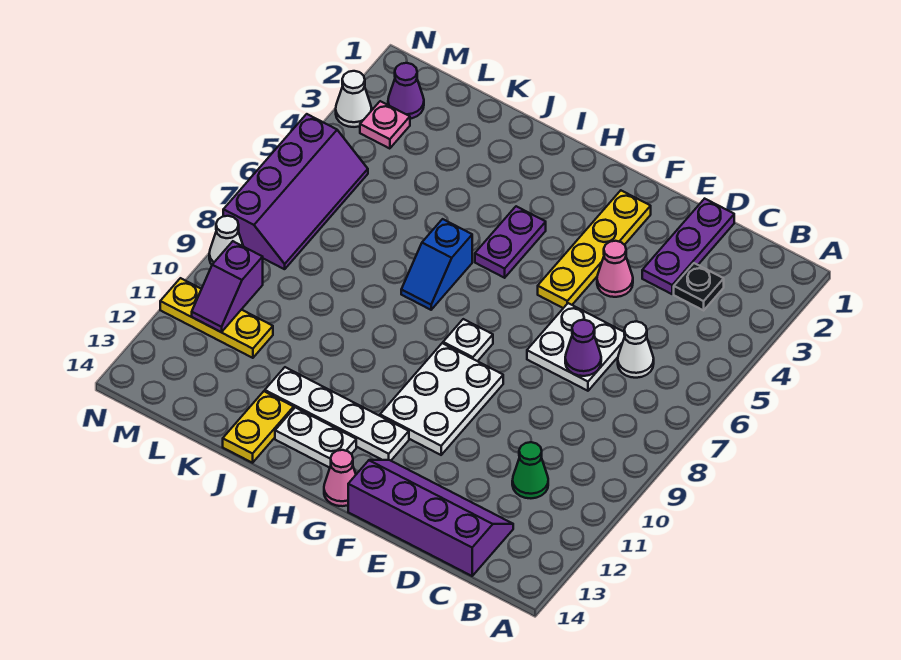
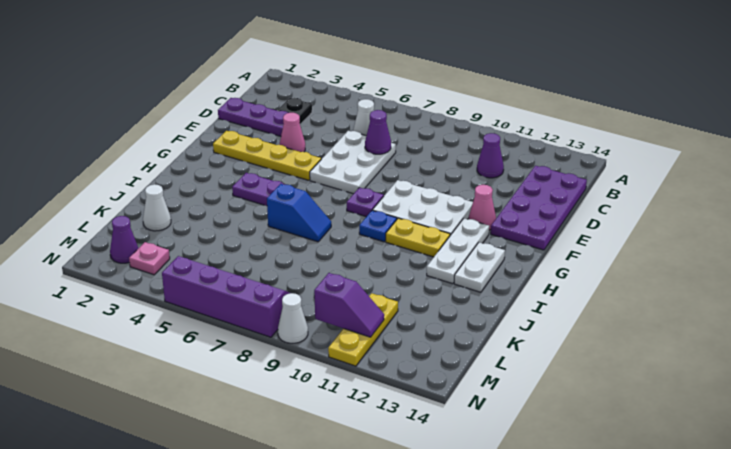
green 1x1 cone [512,442,548,498] -> purple 1x1 cone [477,133,504,178]
purple 2x4 slope [348,460,513,576] -> purple 2x4 plate [491,166,587,250]
white 2x2 plate [527,303,625,391] -> white 2x3 plate [310,131,396,194]
white 1x1 plate [443,319,493,361] -> purple 1x1 plate [347,188,384,217]
white 1x4 plate [265,367,409,461] -> white 1x3 plate [427,218,489,284]
pink 1x1 cone [324,450,356,506] -> pink 1x1 cone moved to [468,185,496,230]
none -> blue 1x1 plate [359,210,397,242]
yellow 1x2 plate [223,391,294,463] -> yellow 1x2 plate moved to [386,218,450,257]
white 1x1 cone [336,71,372,127] -> white 1x1 cone moved to [143,184,171,231]

